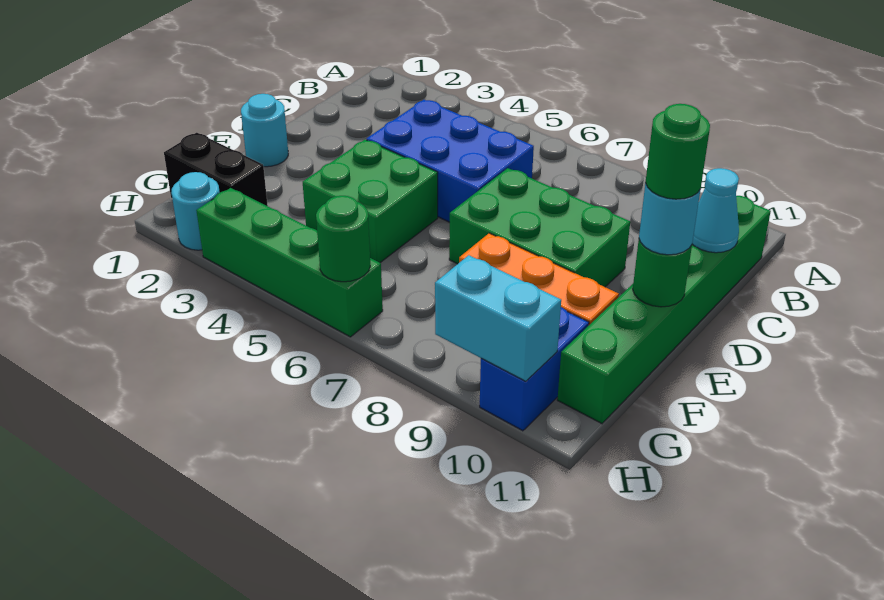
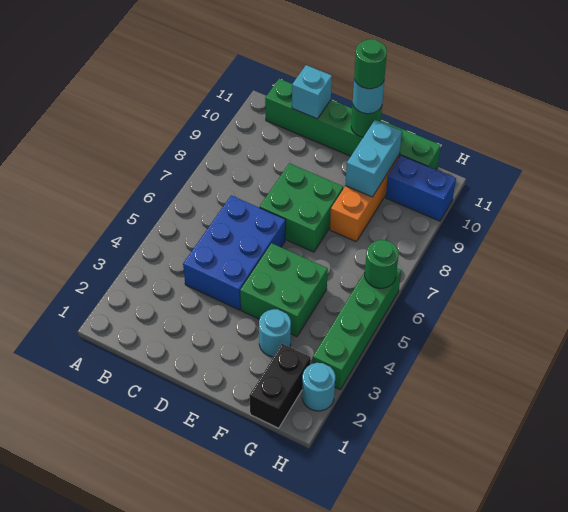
cyan 1x1 cone [692,168,739,253] -> cyan 1x1 brick [292,65,332,119]
green 2x3 brick [449,168,630,287] -> green 2x2 brick [260,163,343,252]
cyan 1x1 round brick [241,94,288,167] -> cyan 1x1 round brick moved to [259,309,291,357]
cyan 1x2 brick [435,255,561,381] -> cyan 1x2 brick moved to [345,120,402,197]

